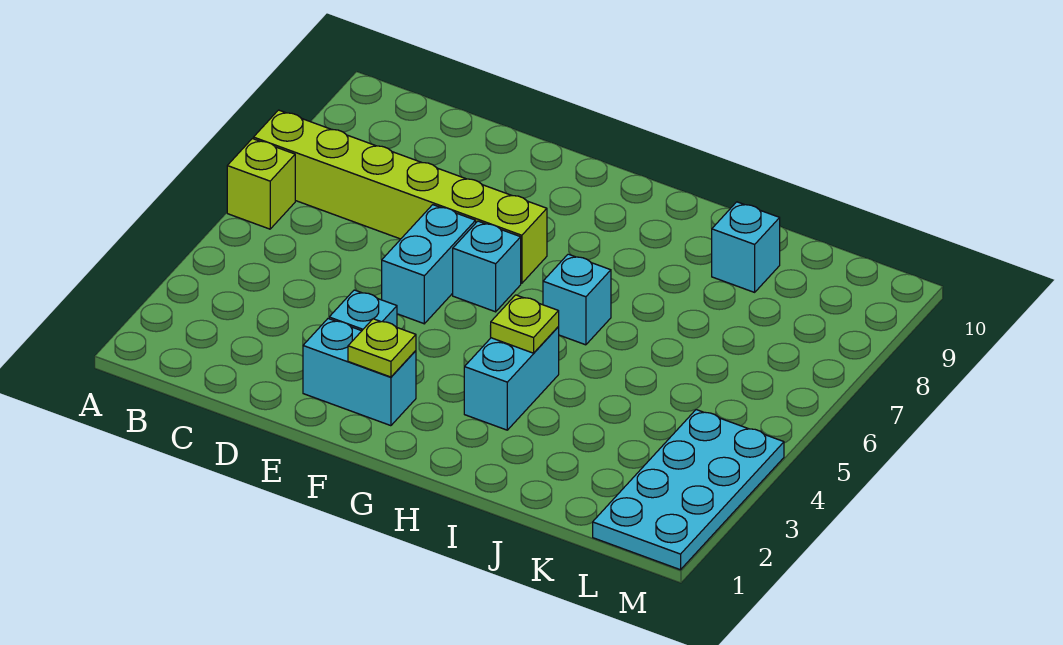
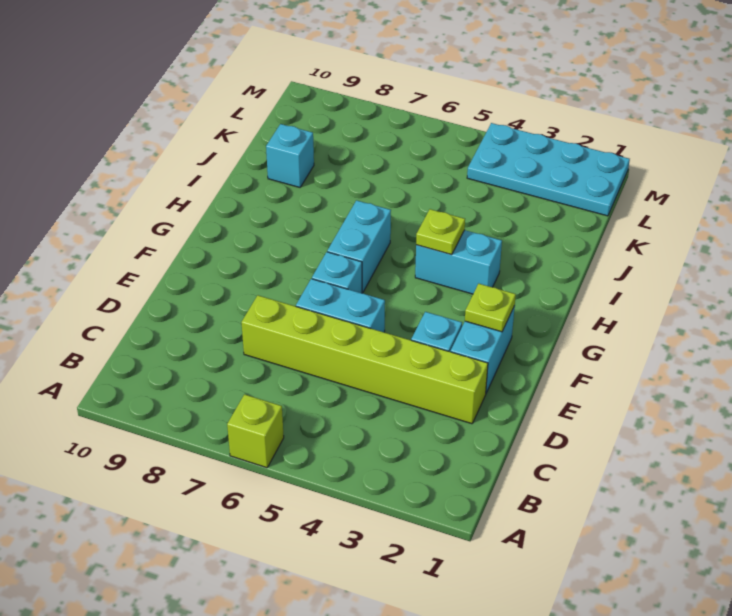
lime 1x6 brick [253,110,547,283] -> lime 1x6 brick turned to [241,295,488,424]
cyan 1x1 brick [543,254,611,345] -> cyan 1x2 brick [327,200,391,293]

